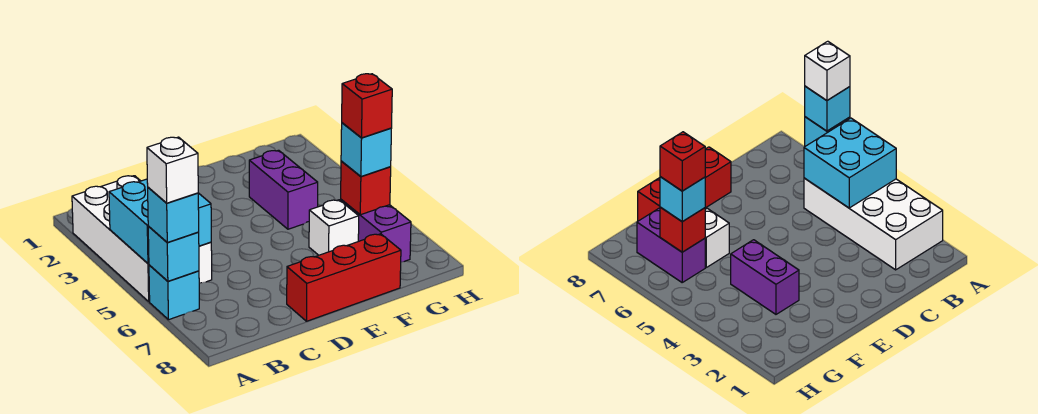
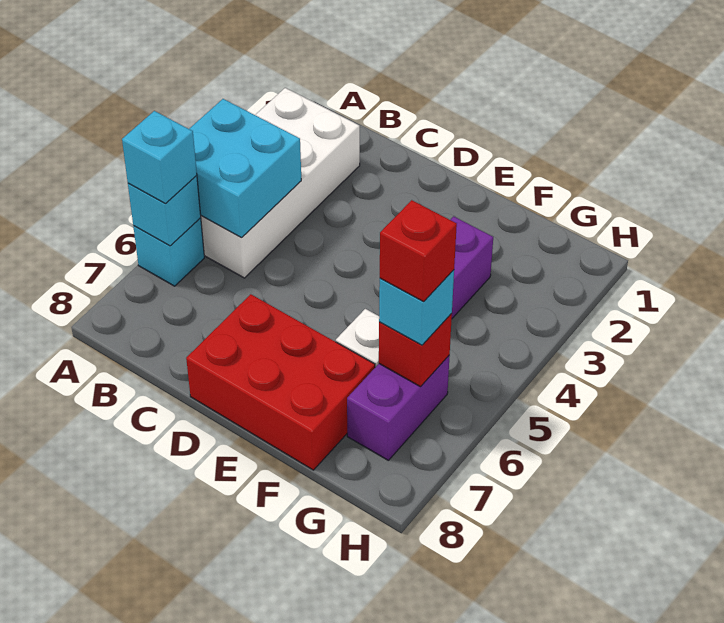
white 1x1 brick [147,137,198,203] -> none
red 1x3 brick [287,234,401,321] -> red 2x3 brick [186,294,375,470]

